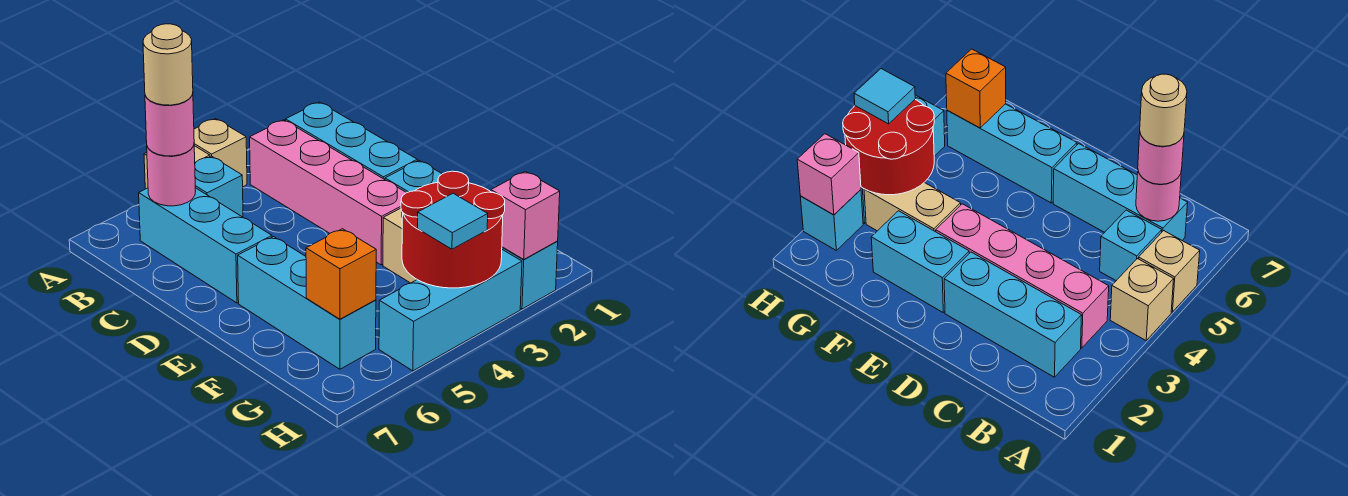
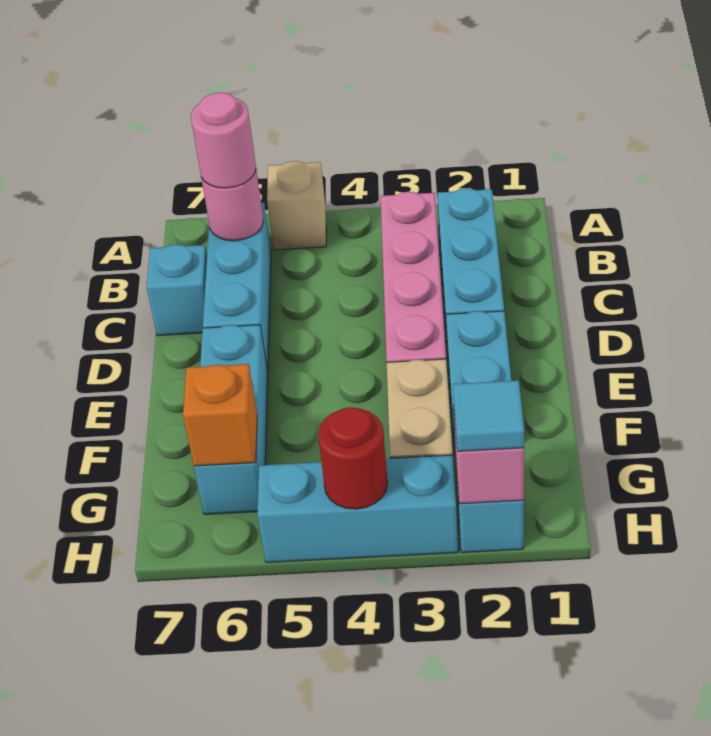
tan 1x1 brick [194,119,247,187] -> none
cyan 1x1 brick [195,156,243,217] -> cyan 1x1 brick moved to [147,245,207,336]
tan 1x1 round brick [143,24,193,105] -> none
red 2x2 round brick [401,171,505,288] -> red 1x1 round brick [318,407,388,509]
cyan 1x1 tile [417,193,488,249] -> cyan 1x1 tile moved to [453,380,524,451]

